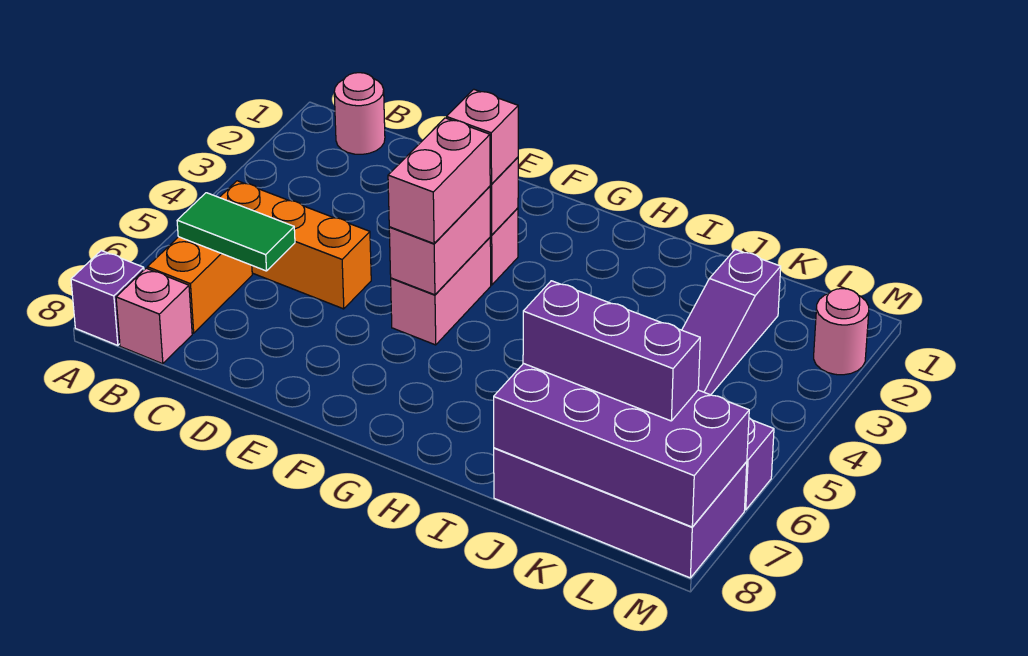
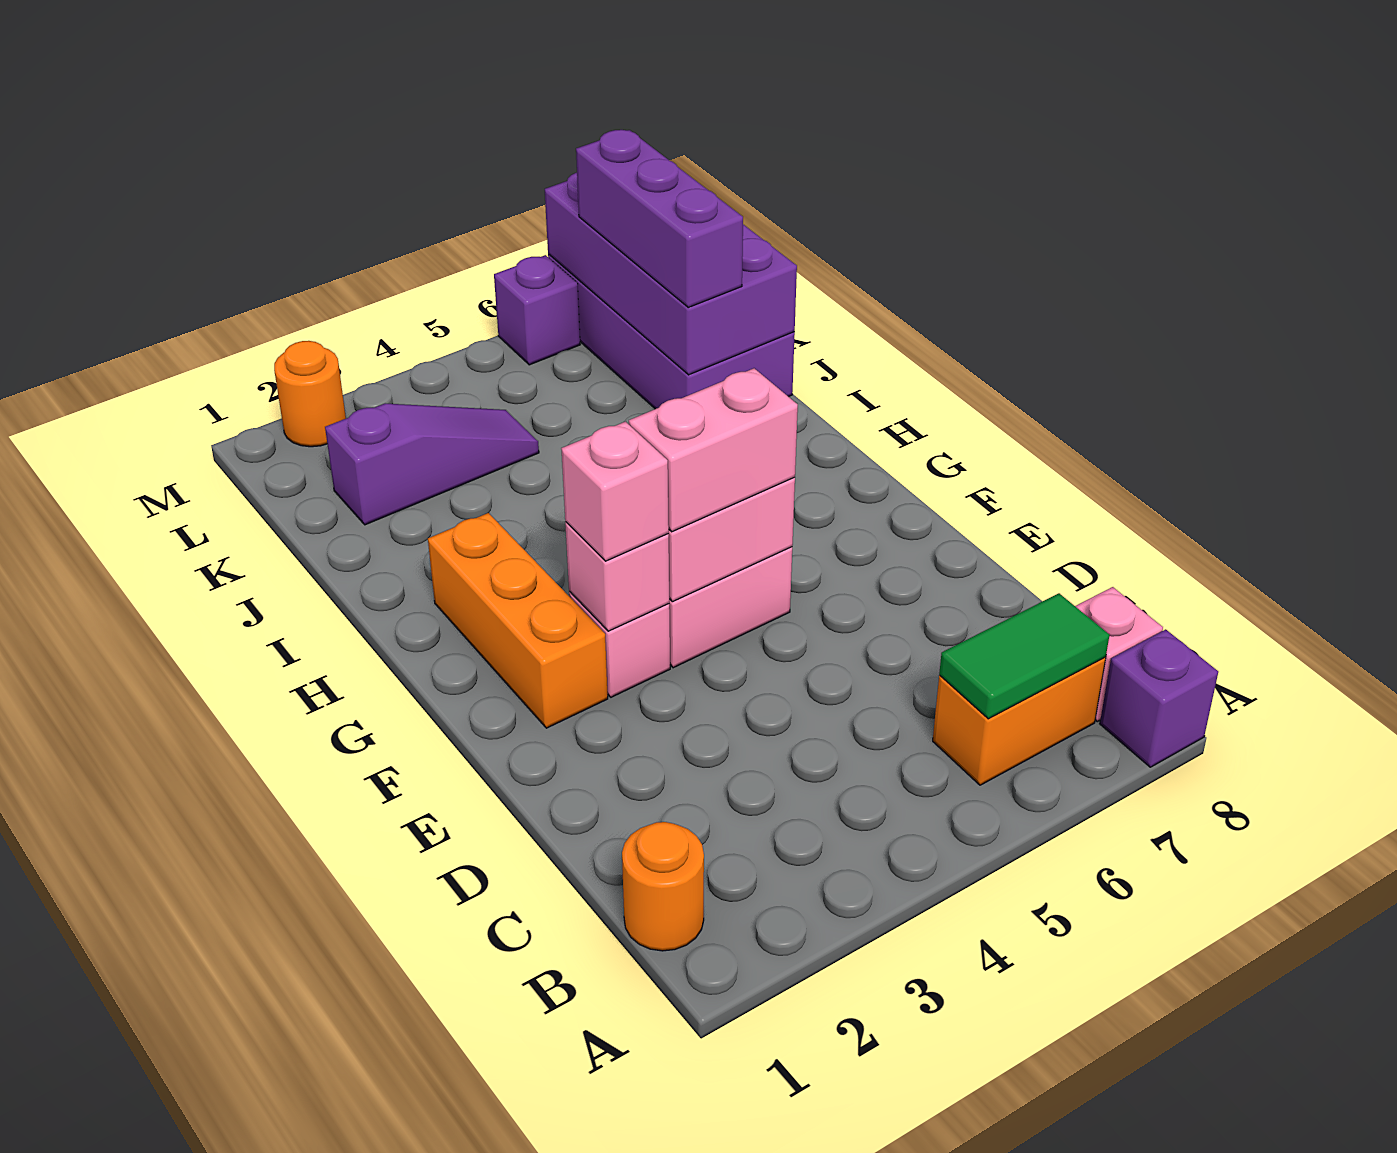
pink 1x1 round brick [334,73,385,154] -> orange 1x1 round brick [622,822,704,951]
orange 1x3 brick [219,181,371,309] -> orange 1x3 brick moved to [428,513,608,728]
green 1x2 tile [177,193,295,271] -> green 1x2 tile turned to [939,593,1109,719]
pink 1x1 round brick [814,289,869,375] -> orange 1x1 round brick [274,341,346,447]

